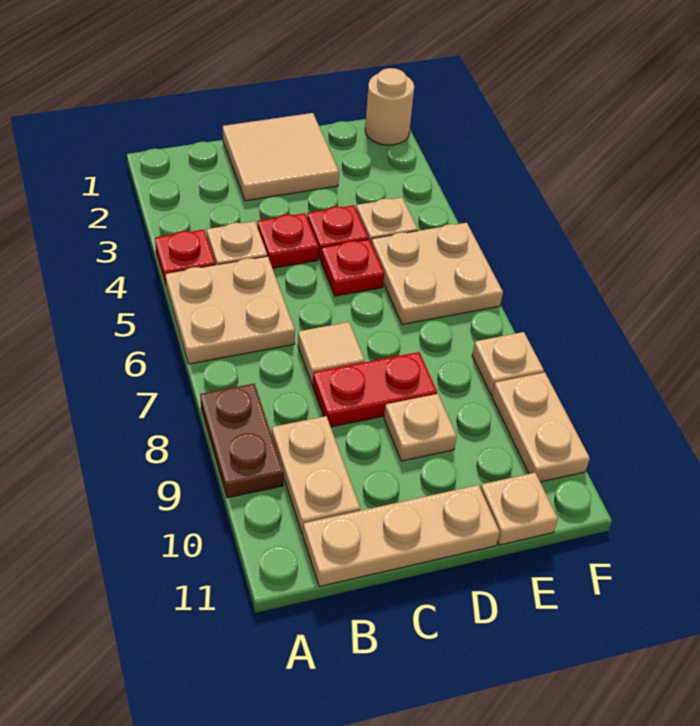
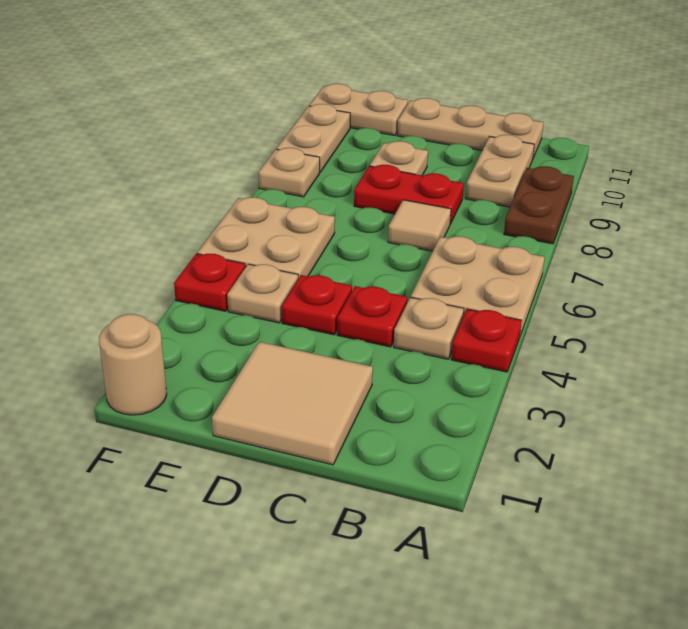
red 1x1 plate [321,239,384,296] -> red 1x1 plate moved to [174,254,246,311]
tan 1x1 plate [480,473,558,545] -> tan 1x2 plate [309,84,408,135]

